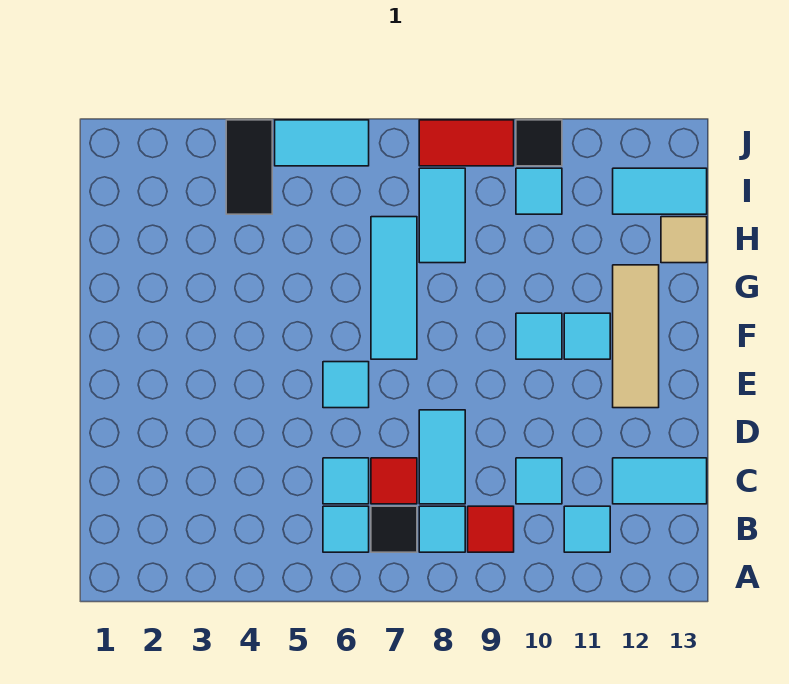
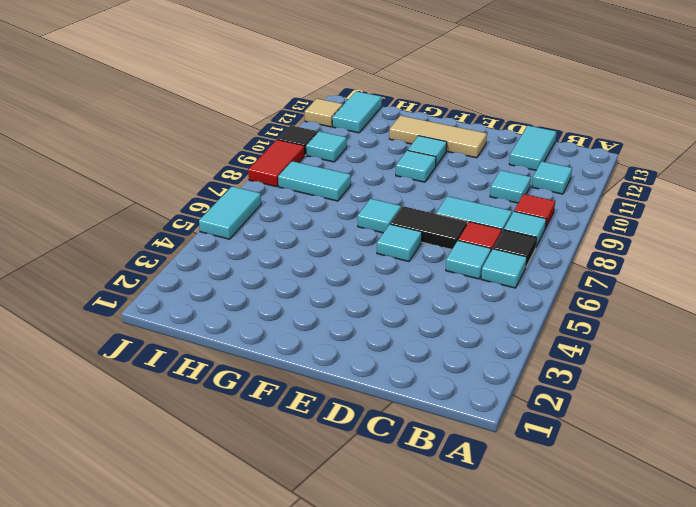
cyan 1x3 tile [371,217,417,359] -> cyan 1x1 tile [358,199,401,233]
tan 1x1 tile [661,217,707,263] -> tan 1x1 tile moved to [305,99,343,127]
black 1x2 tile [226,120,272,214] -> black 1x2 tile moved to [390,206,467,249]

